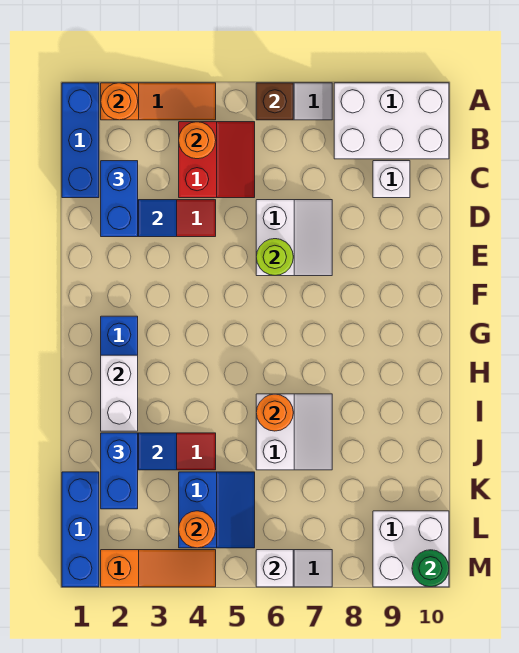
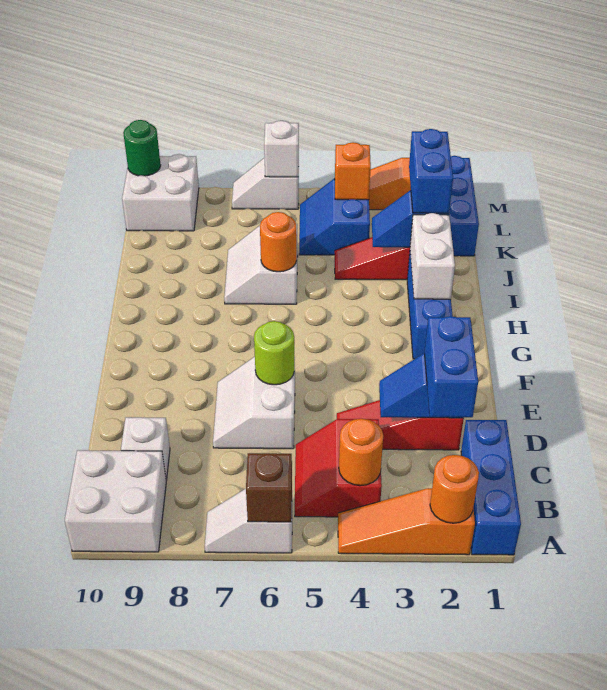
white 2x3 brick [334,83,449,159] -> white 2x2 brick [65,450,166,552]
orange 1x1 round brick [179,511,216,548] -> orange 1x1 brick [335,142,371,200]

